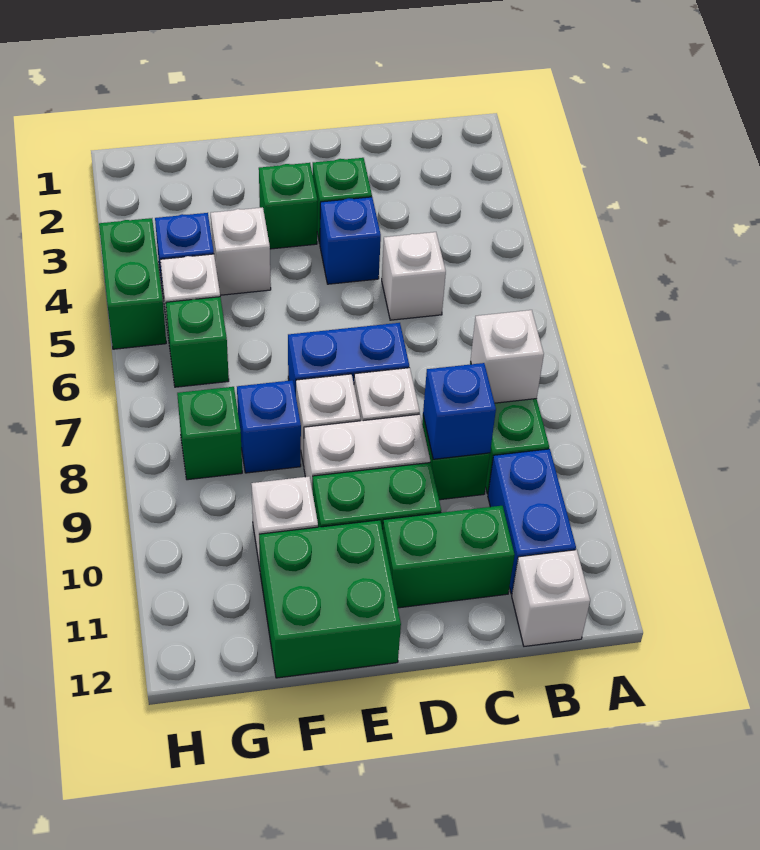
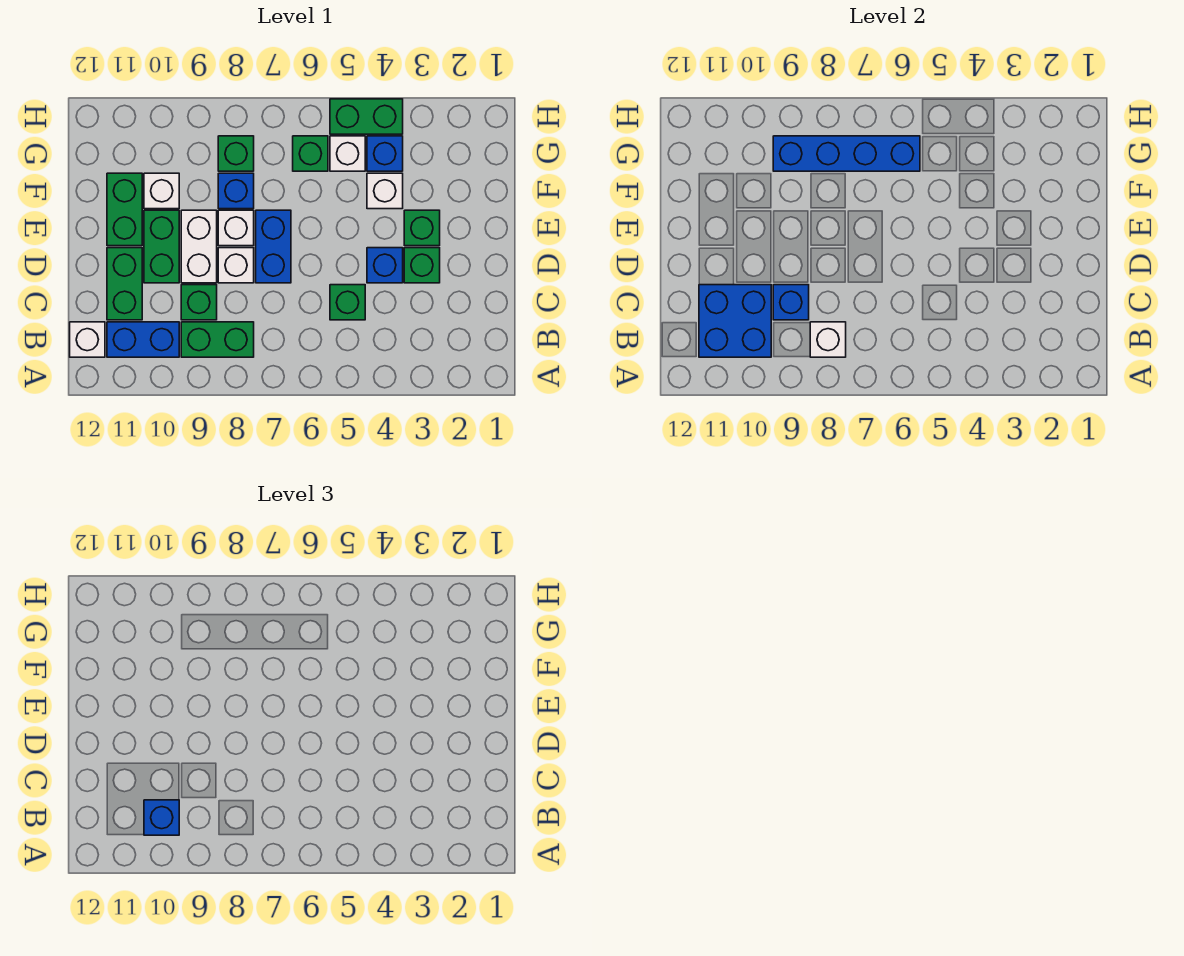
none -> blue 2x2 brick [699,285,771,357]
none -> blue 1x1 brick [144,800,179,835]
white 1x1 brick [382,232,446,320] -> green 1x1 brick [330,285,365,320]
green 2x2 brick [259,520,401,678] -> green 1x2 brick [107,173,142,246]
none -> blue 1x4 brick [773,136,920,171]

